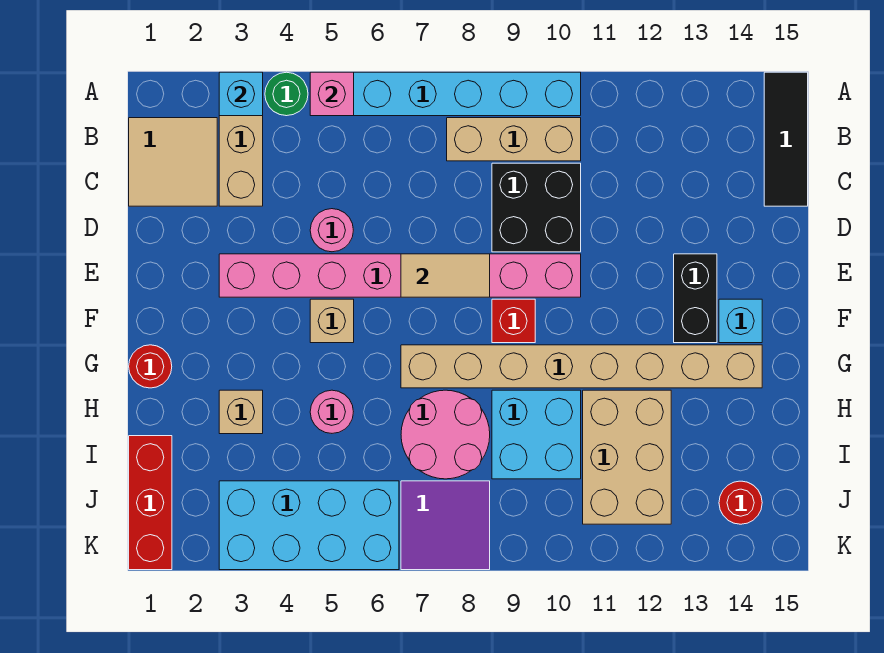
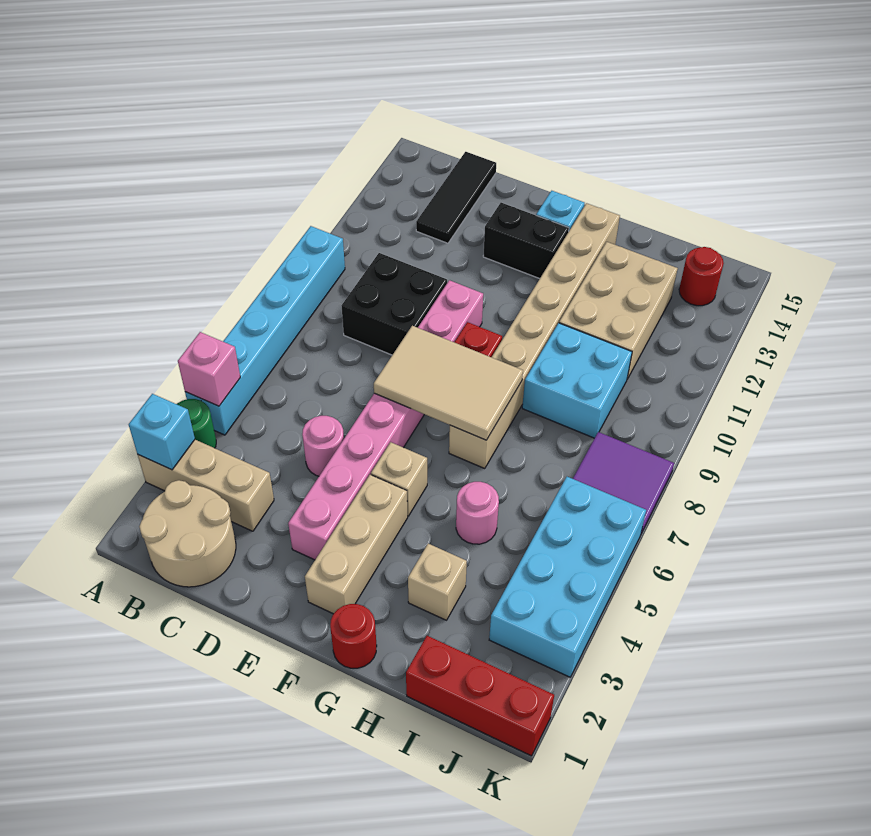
black 1x3 tile [764,72,808,206] -> black 1x3 tile turned to [416,152,496,243]
tan 2x2 tile [129,118,217,206] -> tan 2x2 round brick [139,480,236,587]
tan 1x3 brick [447,118,581,161] -> tan 1x3 brick moved to [305,475,408,614]
tan 1x2 tile [401,254,490,297] -> tan 2x3 tile [374,326,523,440]
pink 2x2 round brick [401,390,490,479] -> none
tan 2x3 brick [583,390,671,524] -> tan 2x3 brick turned to [559,242,678,379]

